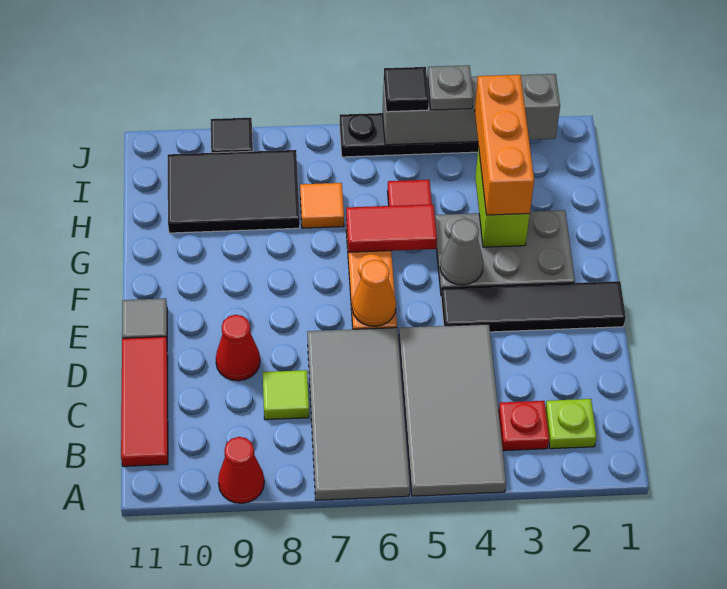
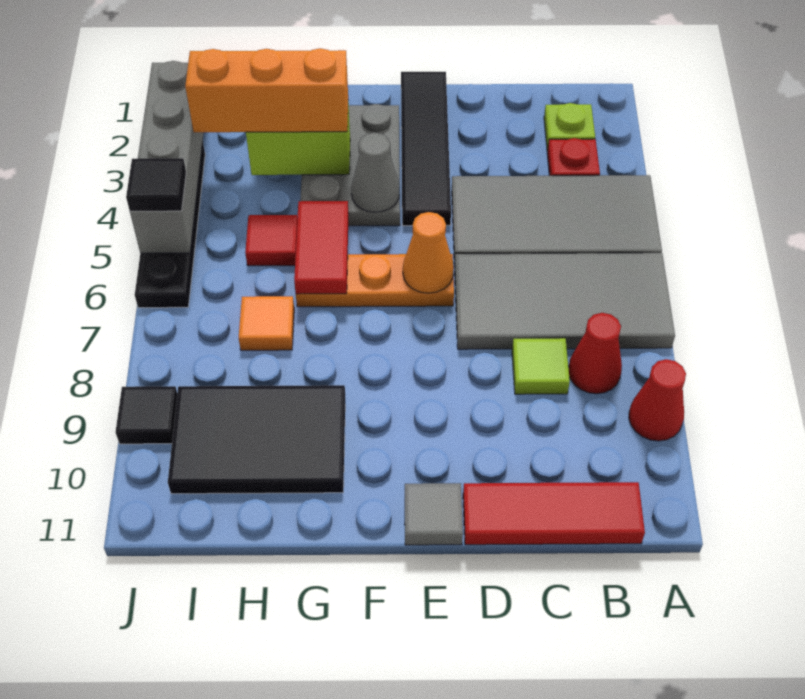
red 1x1 cone [216,315,260,381] -> red 1x1 cone moved to [569,313,622,394]
black 2x3 tile [168,150,300,233] -> black 2x3 tile turned to [168,385,345,494]
grey 1x1 plate [427,65,473,110] -> none

